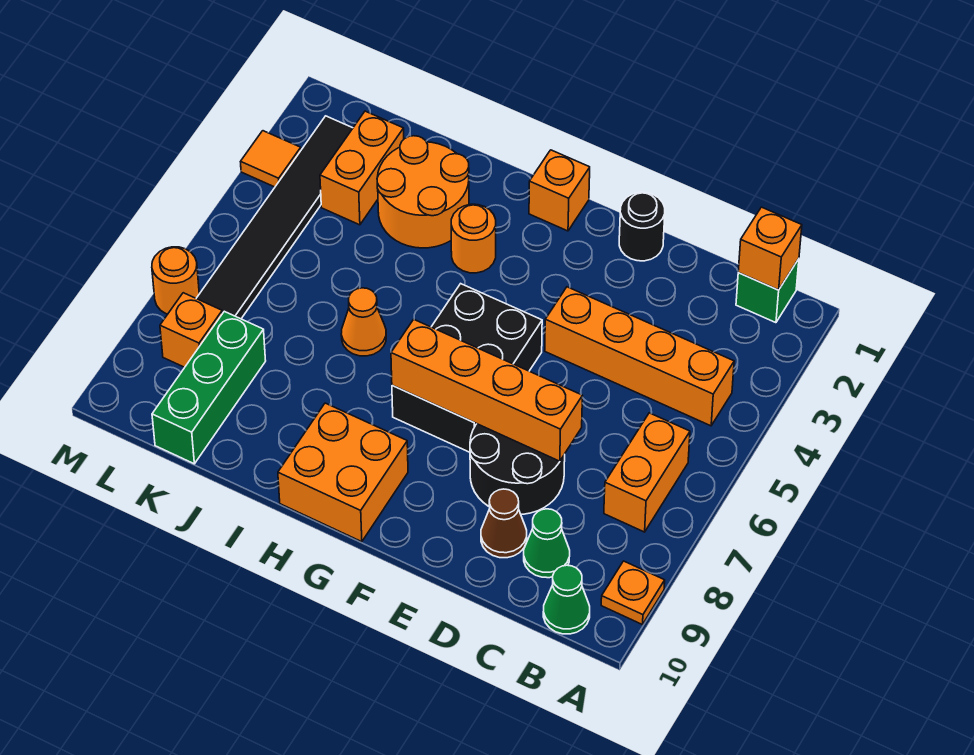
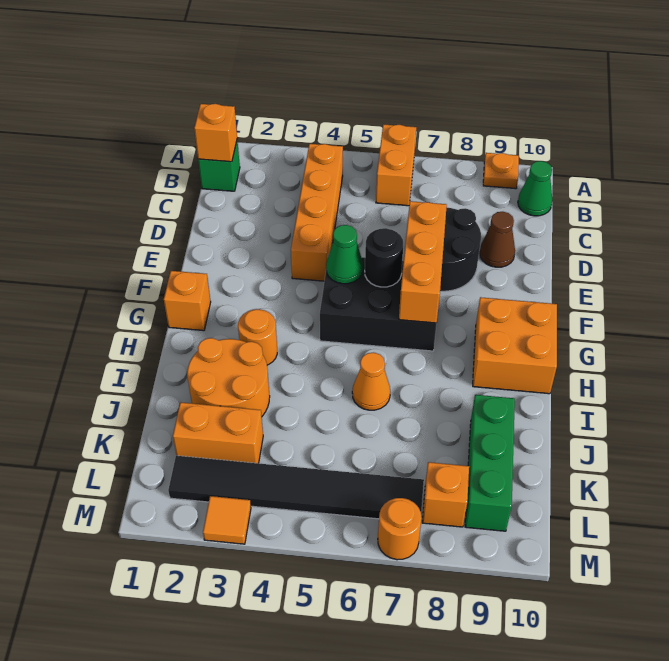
orange 1x2 brick [604,413,690,532] -> orange 1x2 brick turned to [376,124,416,206]
green 1x1 cone [524,509,570,578] -> green 1x1 cone moved to [326,225,363,284]
orange 1x4 brick [391,319,582,461] -> orange 1x3 brick [399,201,447,323]
black 1x1 round brick [619,192,665,261] -> black 1x1 round brick moved to [365,228,403,287]
green 1x3 brick [152,311,266,464] -> green 1x3 brick turned to [465,395,515,531]

